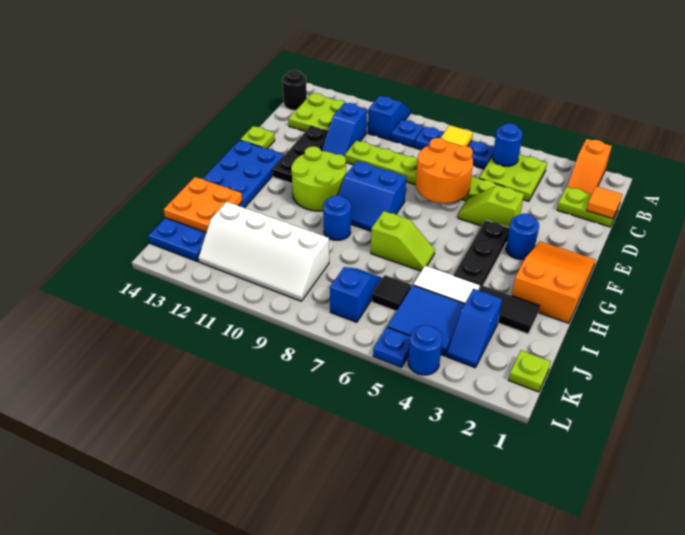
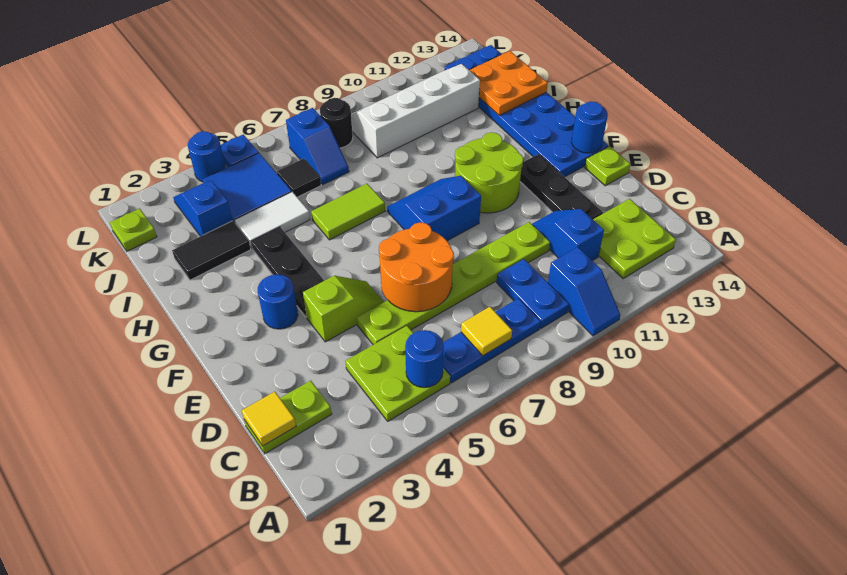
orange 1x2 slope [567,139,612,194] -> none
blue 1x1 plate [391,120,424,147] -> blue 1x2 plate [496,259,569,328]
black 1x1 round brick [282,70,307,110] -> black 1x1 round brick moved to [320,98,353,148]
orange 1x1 tile [586,186,622,219] -> yellow 1x1 tile [242,392,296,446]
orange 2x3 slope [512,242,595,323] -> none
lime 1x2 slope [371,211,435,271] -> lime 1x2 tile [311,184,385,240]
blue 1x1 round brick [323,195,351,240] -> blue 1x1 round brick moved to [572,102,608,153]

